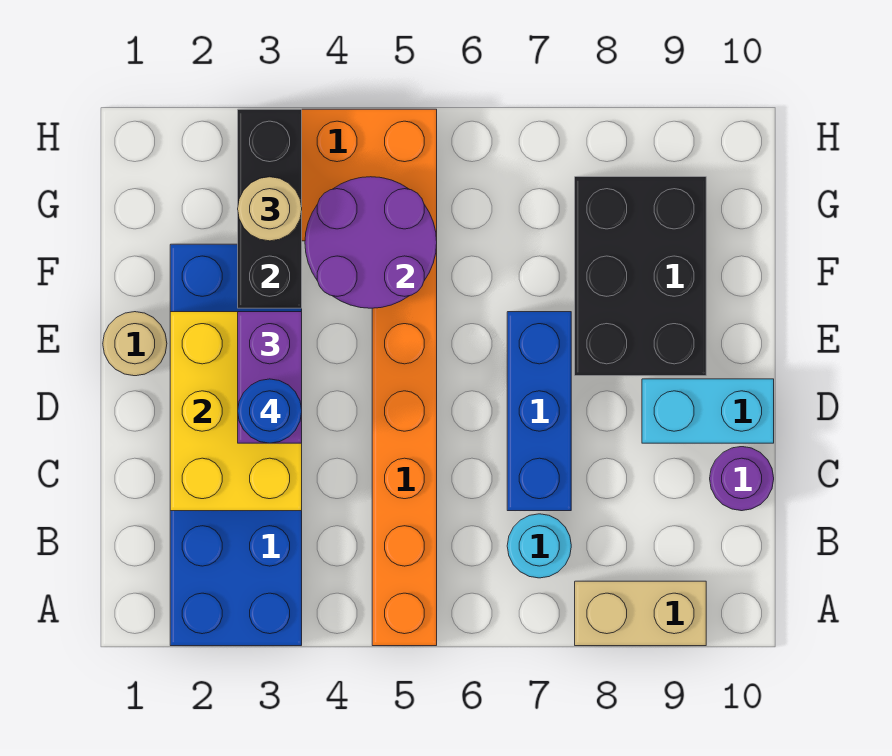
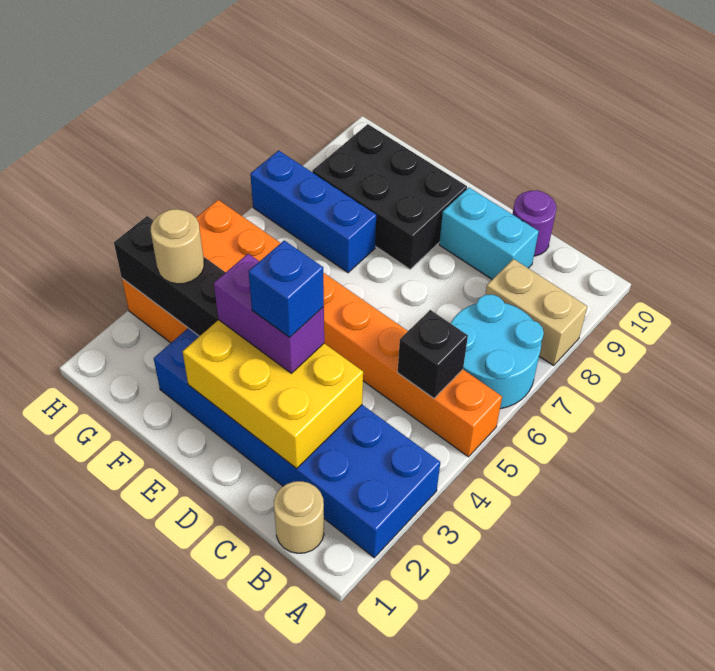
tan 1x2 brick [575,581,706,646] -> tan 1x2 brick turned to [485,259,587,365]
none -> black 1x1 brick [398,310,468,398]
cyan 1x1 round brick [507,514,571,578] -> cyan 2x2 round brick [451,294,544,409]
blue 1x3 brick [507,312,571,511] -> blue 1x3 brick moved to [250,150,376,273]
blue 1x1 round brick [238,379,302,443] -> blue 1x1 brick [248,240,324,337]
cyan 1x2 brick [642,379,774,443] -> cyan 1x2 brick turned to [439,188,539,279]
tan 1x1 round brick [103,312,167,376] -> tan 1x1 round brick moved to [274,481,324,553]
purple 2x2 round brick [305,177,437,308] -> none

